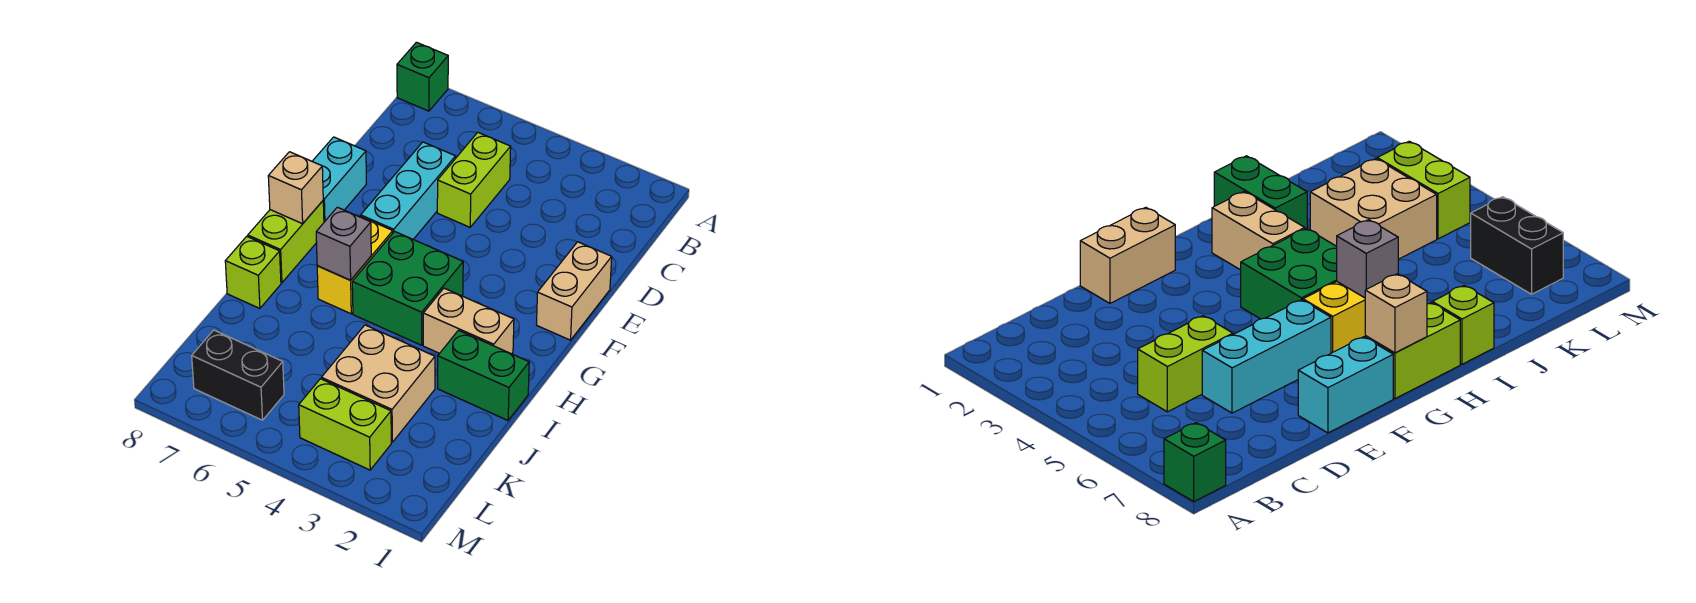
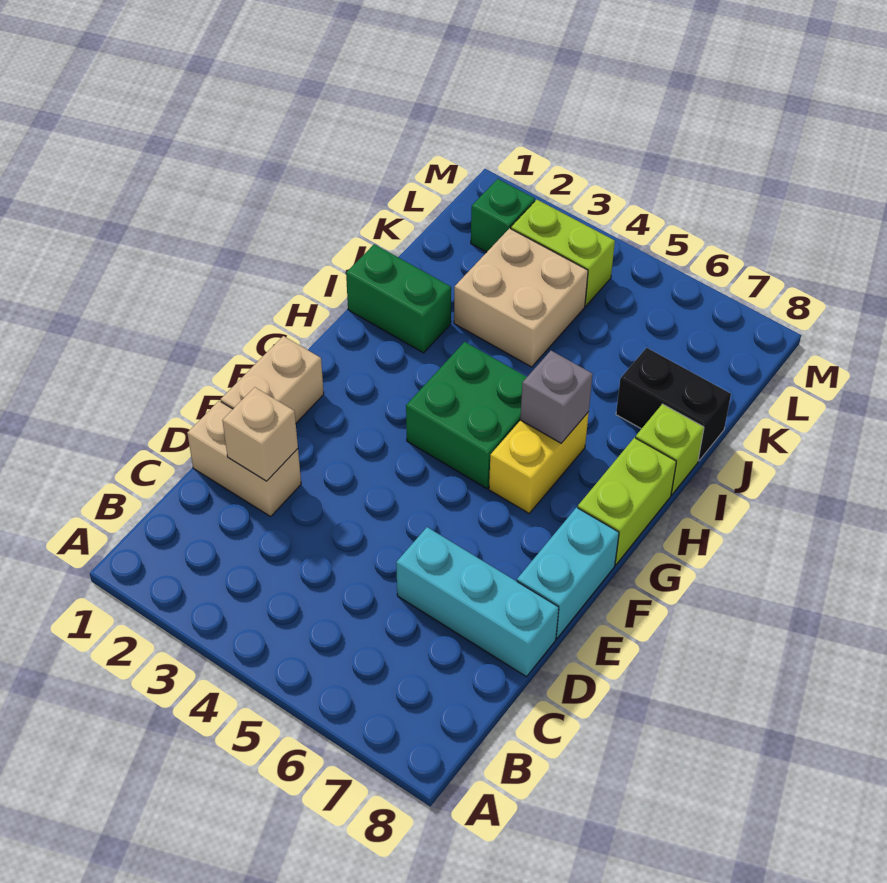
green 1x1 brick [397,42,448,111] -> green 1x1 brick moved to [471,179,535,252]
lime 1x2 brick [437,132,511,227] -> none
cyan 1x3 brick [361,142,456,239] -> cyan 1x3 brick turned to [396,527,559,677]
tan 1x1 brick [268,152,323,224] -> tan 1x1 brick moved to [222,387,298,481]
tan 1x2 brick [423,288,514,354] -> tan 1x2 brick moved to [187,401,301,516]
black 1x2 brick [192,330,284,420] -> black 1x2 brick moved to [616,348,731,461]

